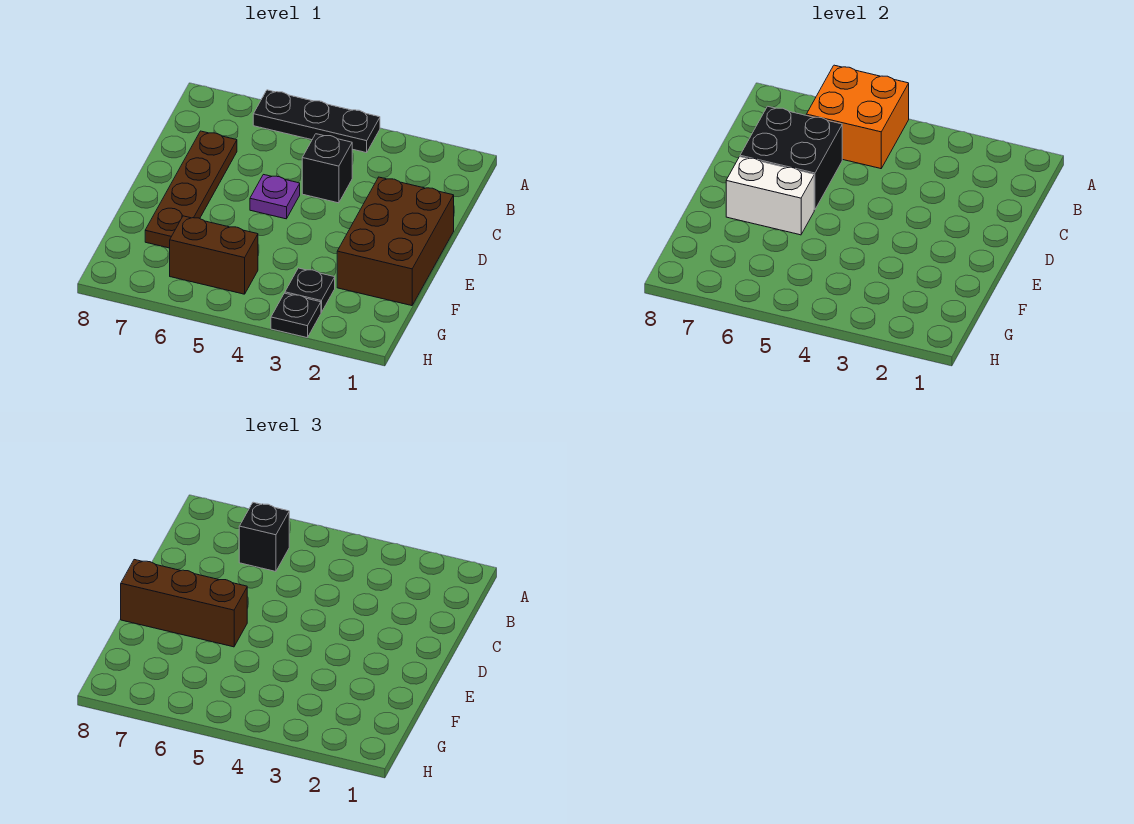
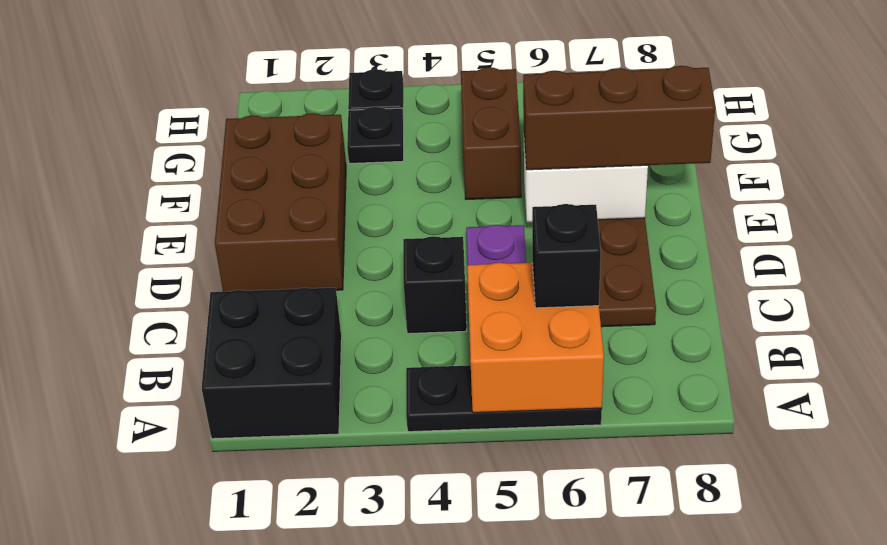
black 2x2 brick [740,106,842,210] -> black 2x2 brick moved to [202,288,342,439]
brown 1x2 brick [170,216,258,294] -> brown 1x2 brick turned to [461,67,521,199]

